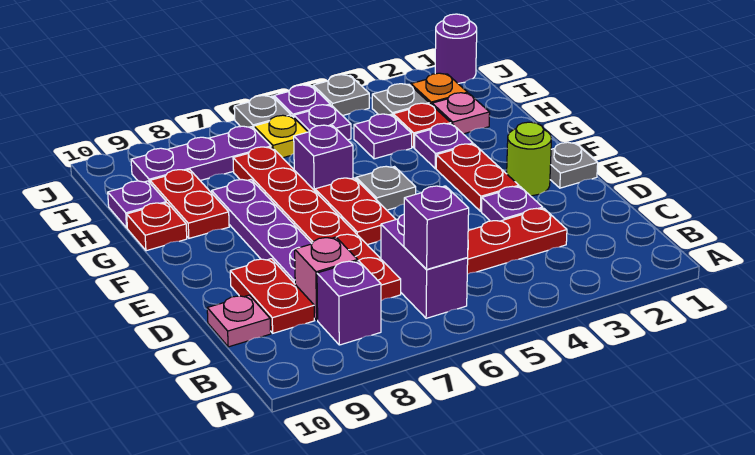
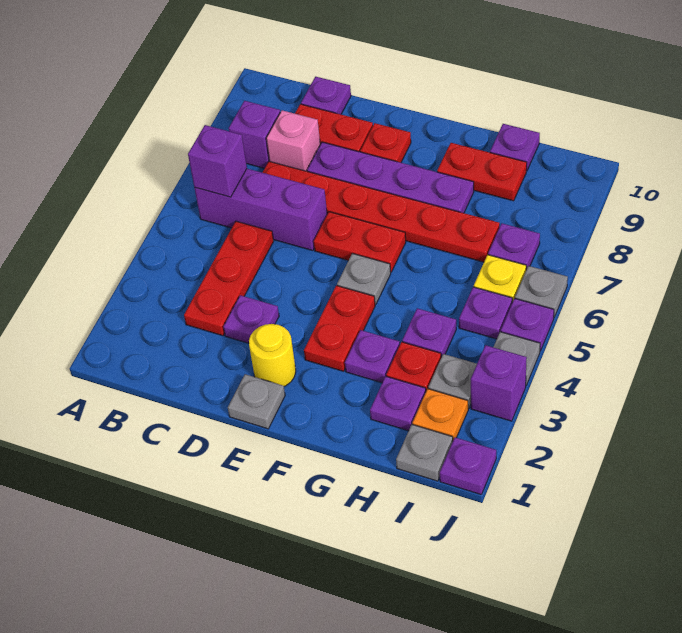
purple 1x2 brick [381,214,468,318] -> purple 1x3 brick [195,169,327,251]
pink 1x1 plate [207,295,271,347] -> purple 1x1 plate [301,77,351,114]
lime 1x1 round brick [507,122,551,196] -> yellow 1x1 round brick [249,324,296,386]
red 1x2 plate [436,144,519,211] -> red 1x2 plate turned to [304,286,375,371]
purple 1x1 brick [294,125,353,191] -> purple 1x1 brick moved to [471,345,527,421]
red 1x1 plate [127,203,187,251] -> red 1x1 plate moved to [360,123,411,163]
pink 1x1 plate [432,93,490,134] -> purple 1x1 plate [370,376,426,431]
none -> grey 1x1 plate [396,425,453,481]
purple 1x3 plate [131,126,271,183] -> purple 1x1 plate [488,223,540,270]
purple 1x1 round brick [435,14,477,83] -> purple 1x1 plate [440,437,496,494]

